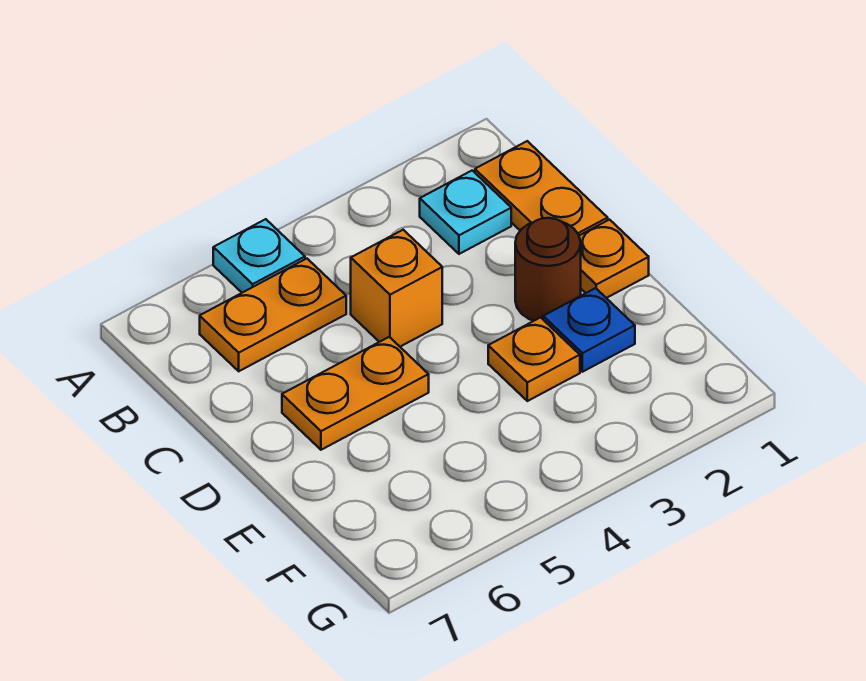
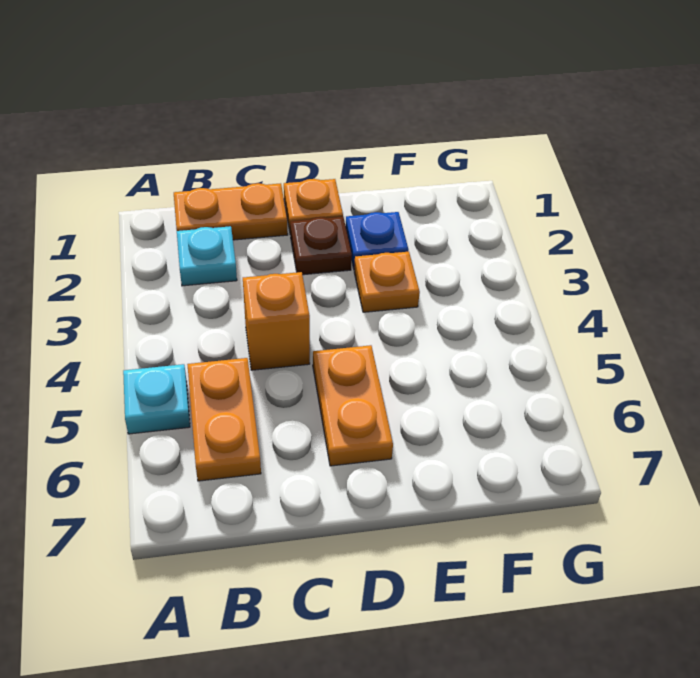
brown 1x1 round brick [515,218,581,321] -> brown 1x1 plate [290,217,352,275]

